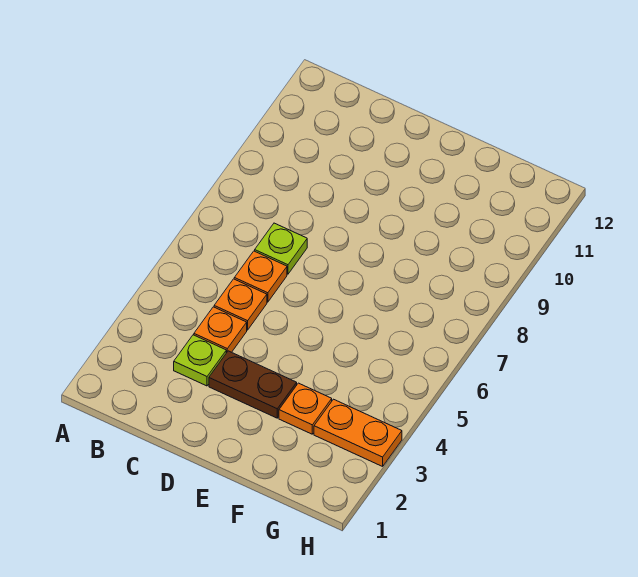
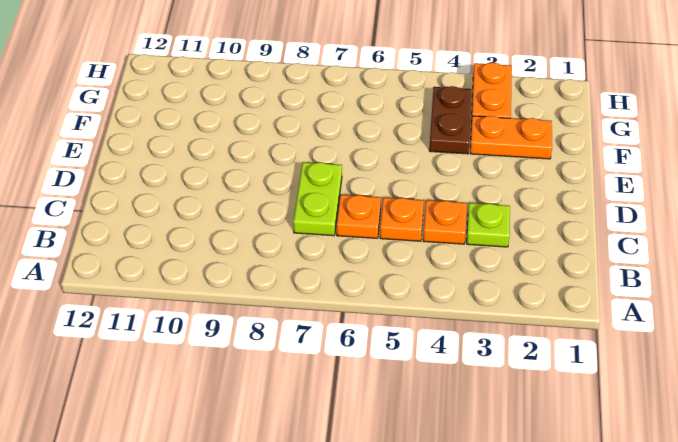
lime 1x1 plate [255,223,307,274] -> lime 1x2 plate [293,162,342,236]
brown 1x2 plate [209,351,297,418] -> brown 1x2 plate moved to [429,86,471,154]
orange 1x1 plate [279,383,332,434] -> orange 1x2 plate [470,116,552,159]

